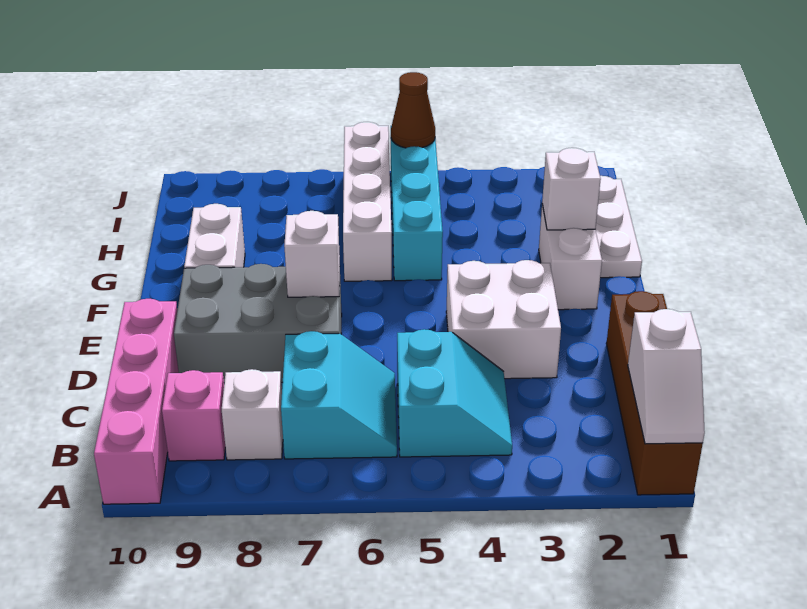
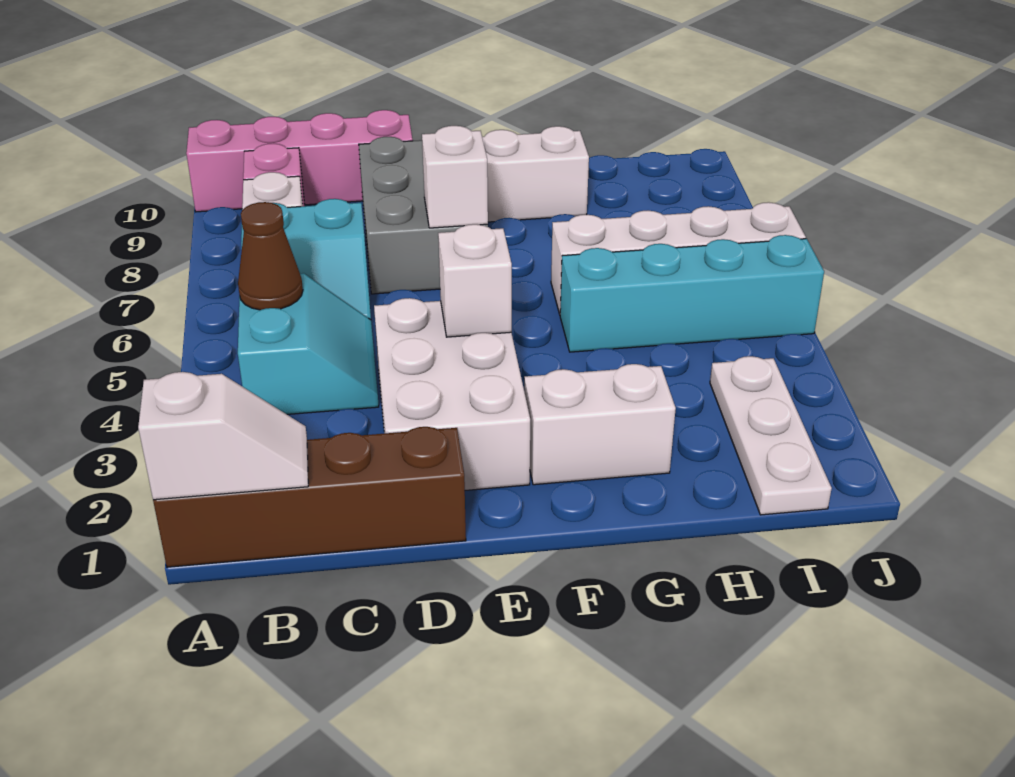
white 1x2 slope [628,309,705,444] -> white 1x2 slope turned to [138,372,308,500]
cyan 2x2 slope [397,329,512,457] -> cyan 2x2 slope turned to [238,273,379,414]
white 2x2 brick [446,260,561,379] -> white 2x3 brick [374,298,530,490]
white 1x3 plate [595,176,642,278] -> white 1x3 plate turned to [710,356,832,515]
white 1x1 brick [542,148,601,230] -> white 1x1 brick moved to [438,224,512,337]
brown 1x1 cone [391,72,435,148] -> brown 1x1 cone moved to [238,202,303,310]

